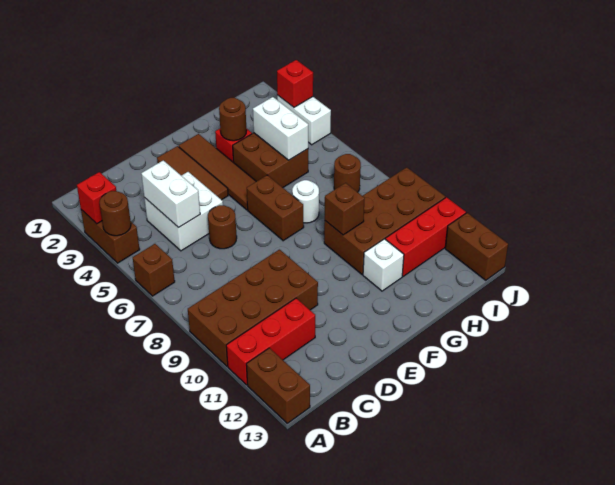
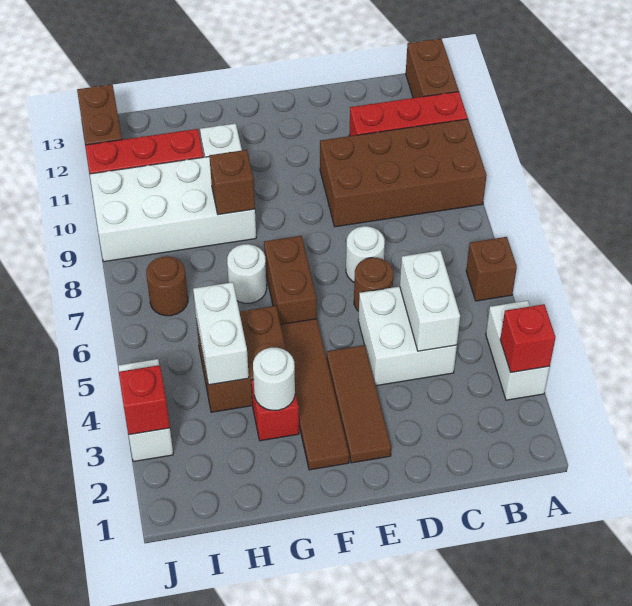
brown 1x2 brick [81,210,140,263] -> white 1x2 brick [486,301,550,400]
brown 1x1 round brick [99,191,131,236] -> none
none -> white 1x1 round brick [346,226,385,282]
brown 1x1 round brick [219,98,247,141] -> white 1x1 round brick [253,348,295,410]
brown 2x4 brick [324,167,445,275] -> white 2x4 brick [90,157,256,262]

